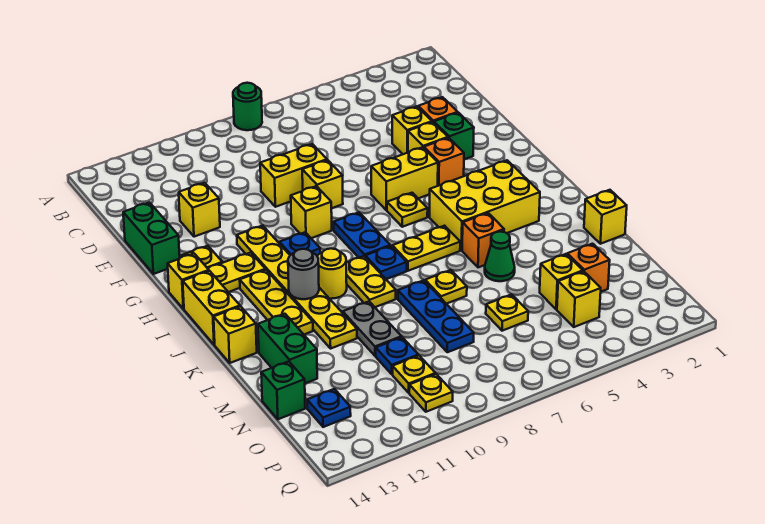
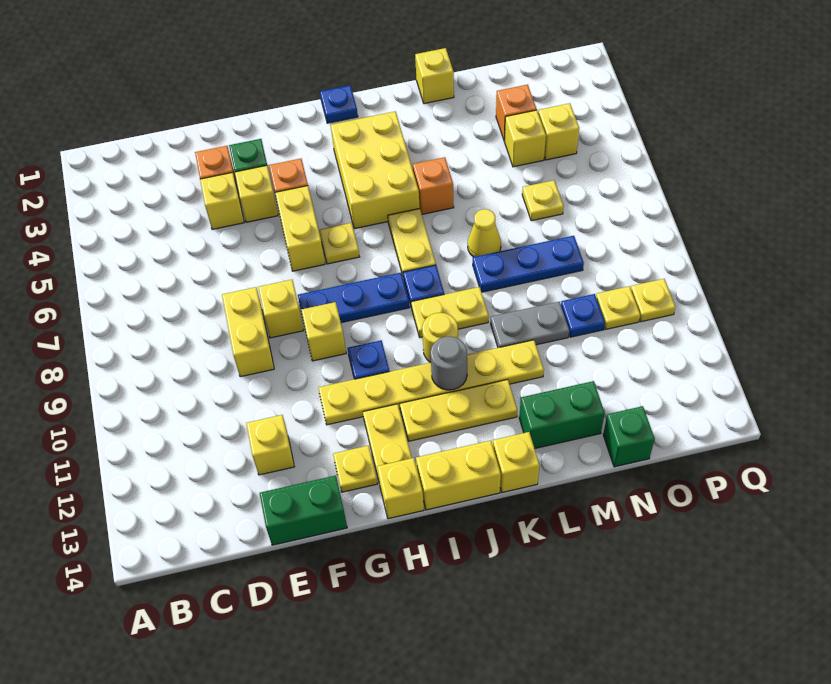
green 1x1 round brick [233,83,262,130] -> none
blue 1x2 plate [334,212,390,258] -> blue 1x3 plate [298,273,410,323]
green 1x1 cone [485,232,515,281] -> none
yellow 1x1 plate [425,270,467,304] -> yellow 1x1 cone [468,209,501,257]
blue 1x1 plate [307,389,351,427] -> blue 1x1 plate moved to [320,85,358,123]

